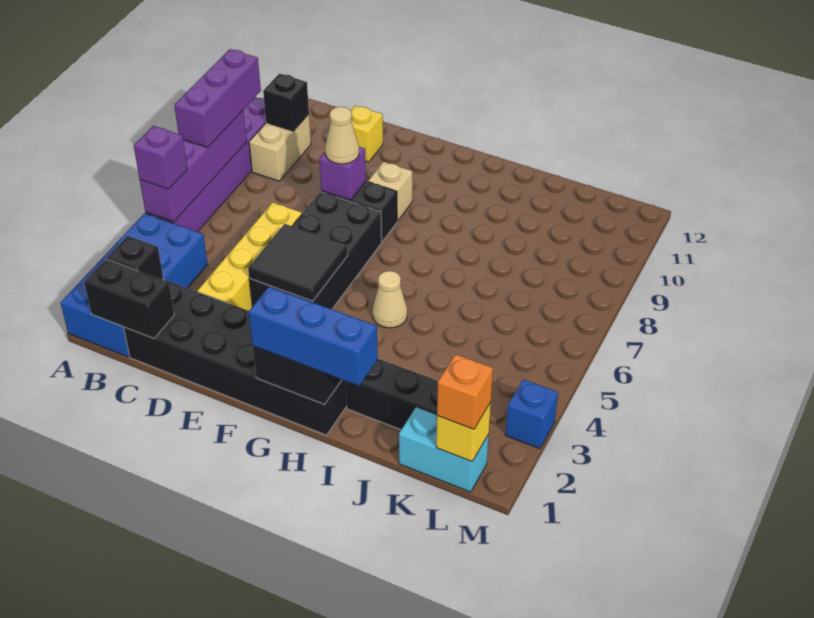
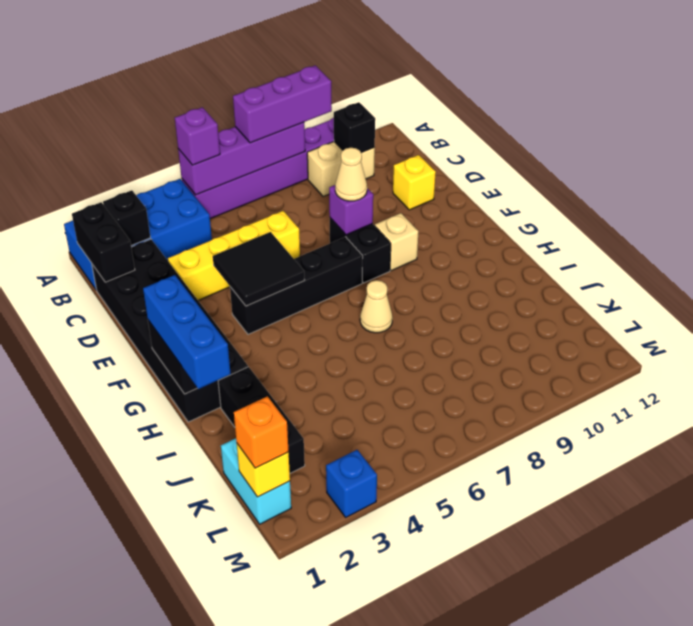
black 2x4 brick [249,192,382,309] -> black 1x4 brick [230,237,363,334]
tan 1x1 cone [373,271,407,328] -> tan 1x1 cone moved to [360,280,393,333]

